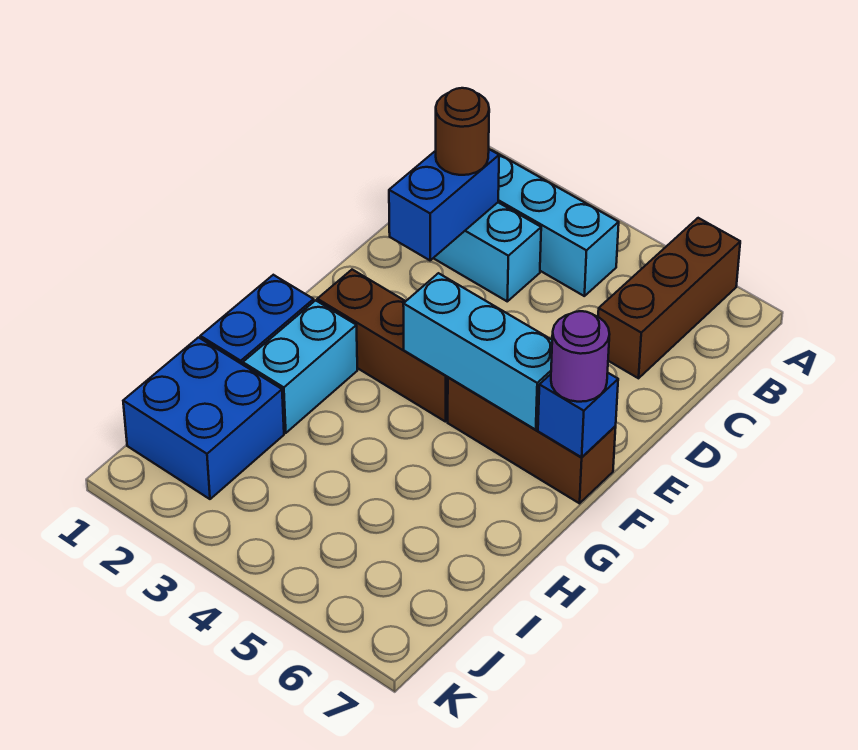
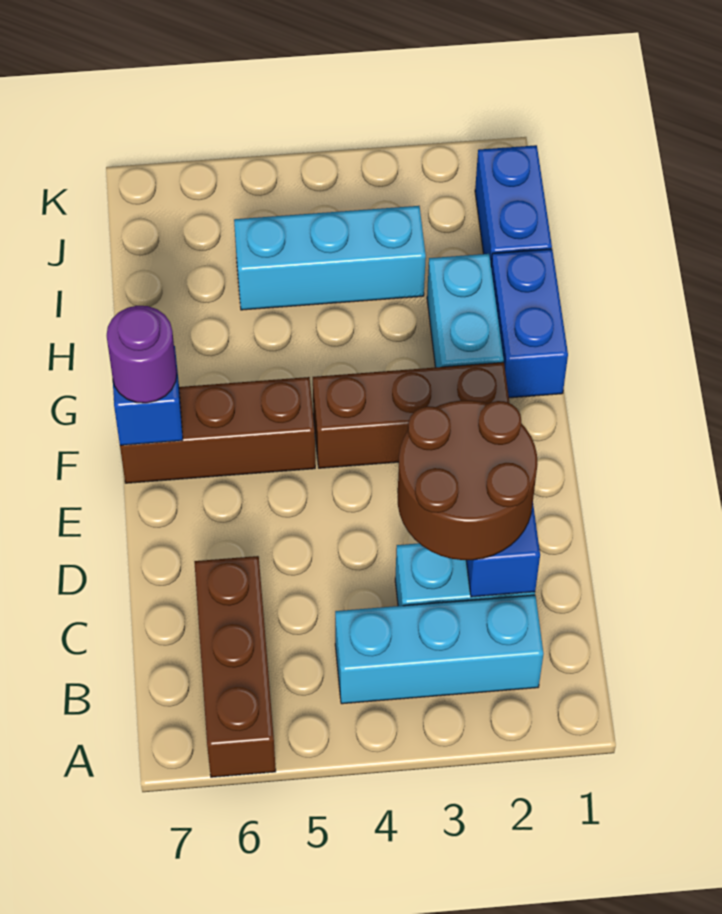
brown 1x1 round brick [436,88,489,175] -> brown 2x2 round brick [398,400,538,560]
cyan 1x3 brick [403,273,552,430] -> cyan 1x3 brick moved to [234,206,426,310]
blue 2x2 brick [123,338,284,499] -> blue 1x2 brick [475,145,552,263]

